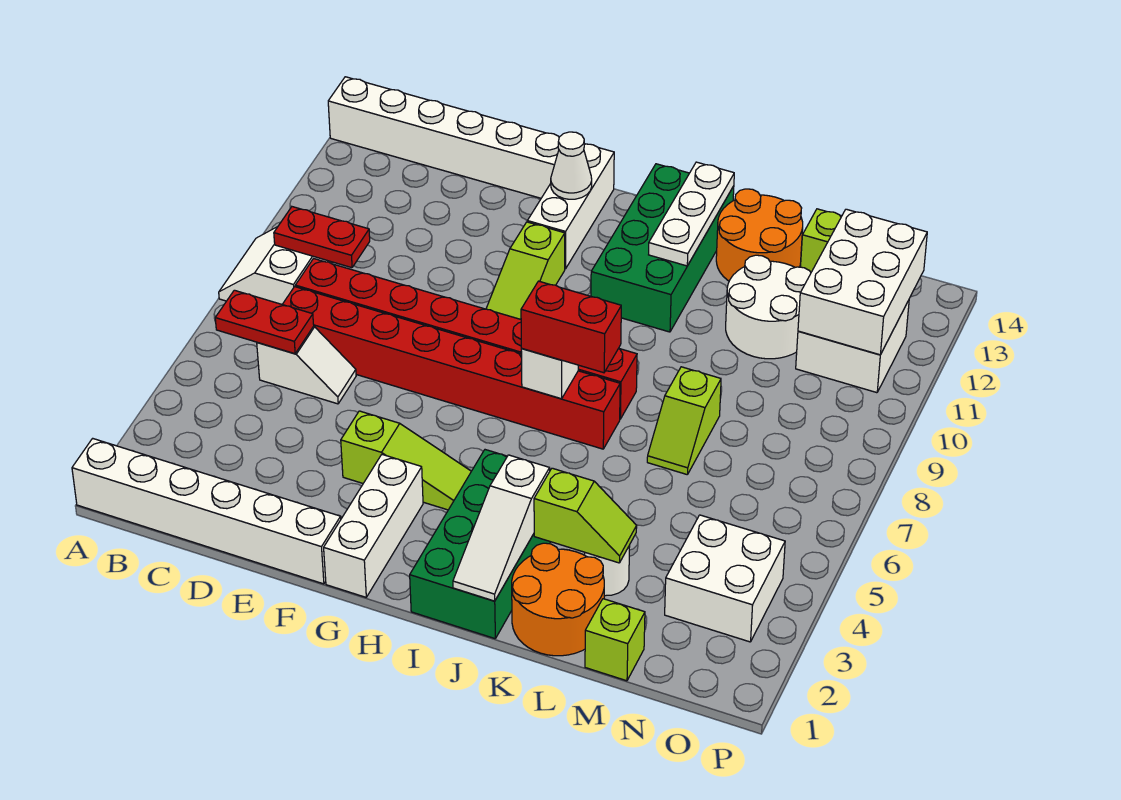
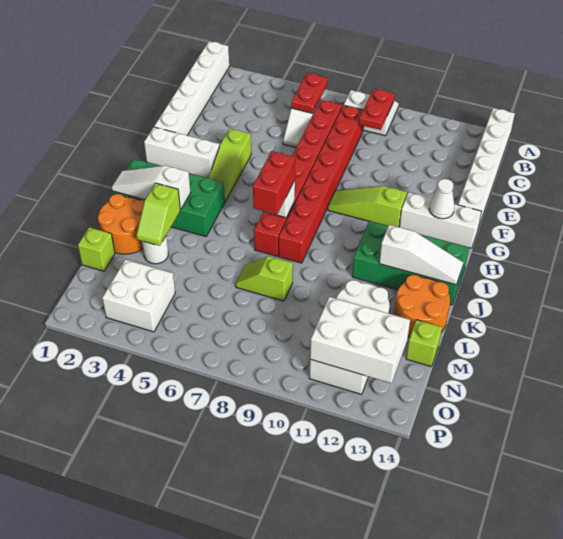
white 1x3 plate [649,162,734,266] -> white 1x3 slope [379,225,463,285]

